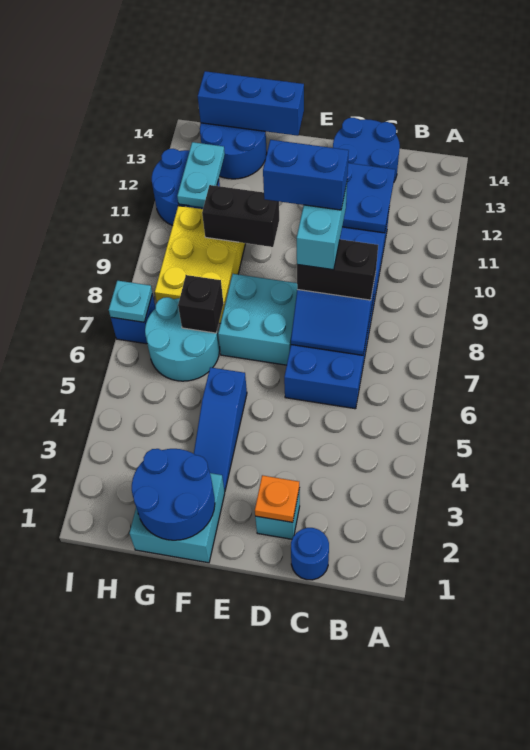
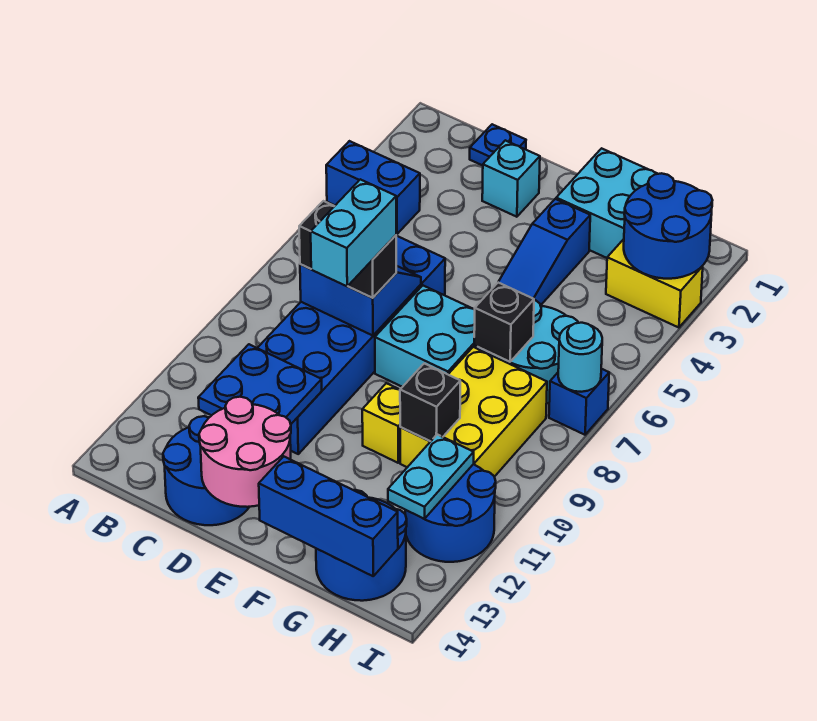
blue 1x1 round brick [291,528,329,580] -> blue 1x1 plate [470,124,526,166]
orange 1x1 plate [255,475,300,522] -> none
blue 1x2 brick [263,140,349,210] -> blue 1x2 brick moved to [326,141,420,234]
none -> pink 2x2 round brick [199,397,291,507]
blue 2x2 round brick [132,449,215,540] -> blue 2x2 round brick moved to [624,173,712,279]
blue 1x3 slope [194,367,247,491] -> blue 1x3 slope turned to [498,199,590,305]
none -> yellow 1x1 brick [362,383,400,463]
black 1x2 brick [202,185,279,247] -> black 1x1 brick [400,364,460,441]
none -> yellow 1x2 brick [606,239,703,328]
cyan 1x1 plate [109,281,152,322] -> cyan 1x1 round brick [558,323,602,392]

